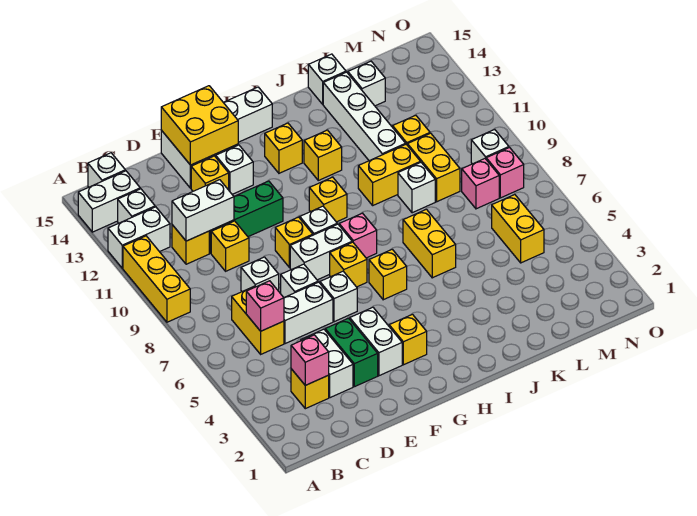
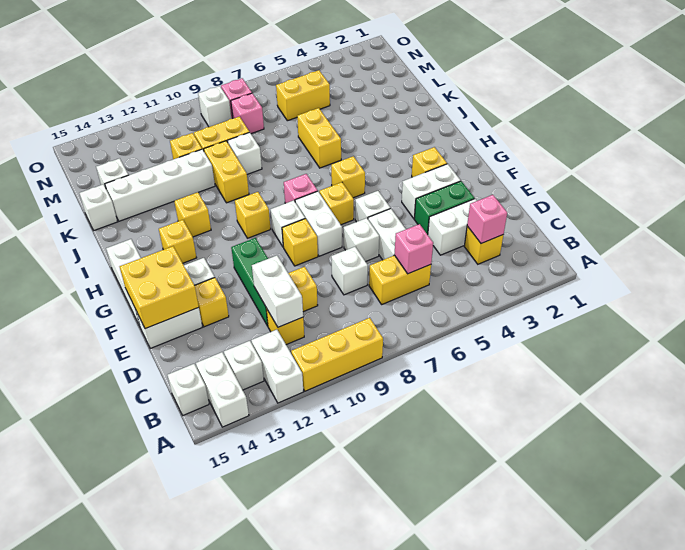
yellow 1x2 brick [403,209,456,278] -> yellow 1x2 brick turned to [297,108,341,168]

